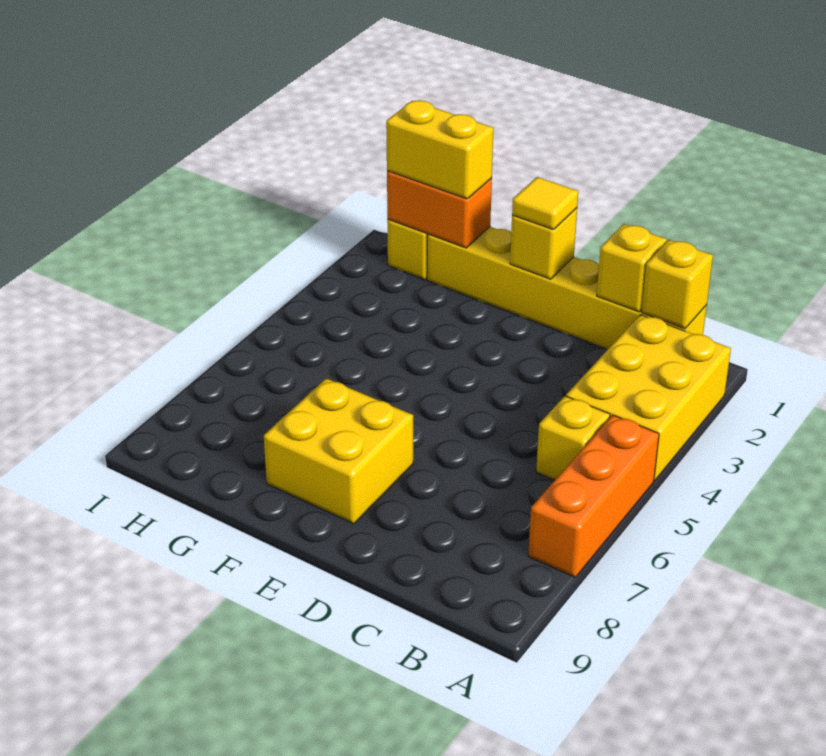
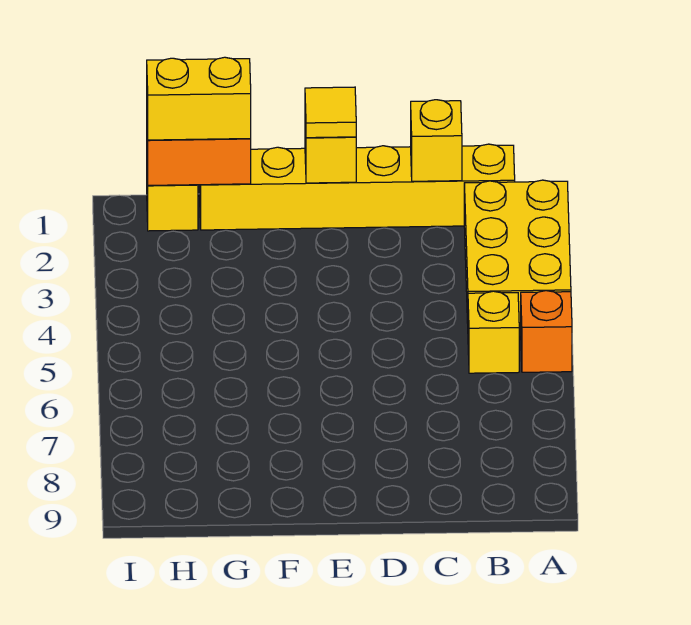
orange 1x3 brick [528,415,659,577] -> orange 1x1 brick [521,291,572,372]
yellow 1x1 brick [642,240,713,329] -> none
yellow 2x2 brick [264,378,413,524] -> none

